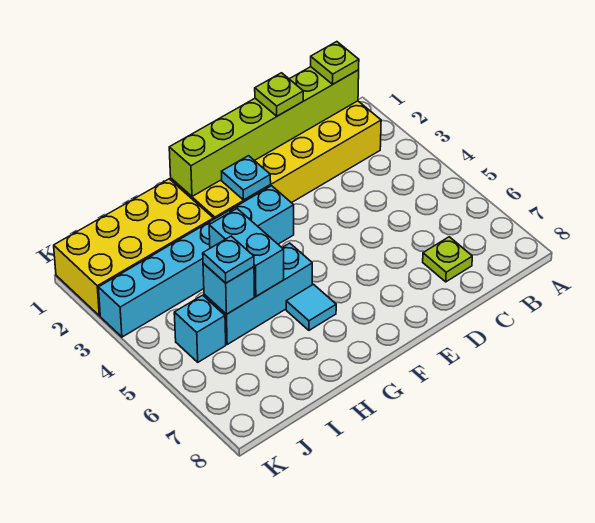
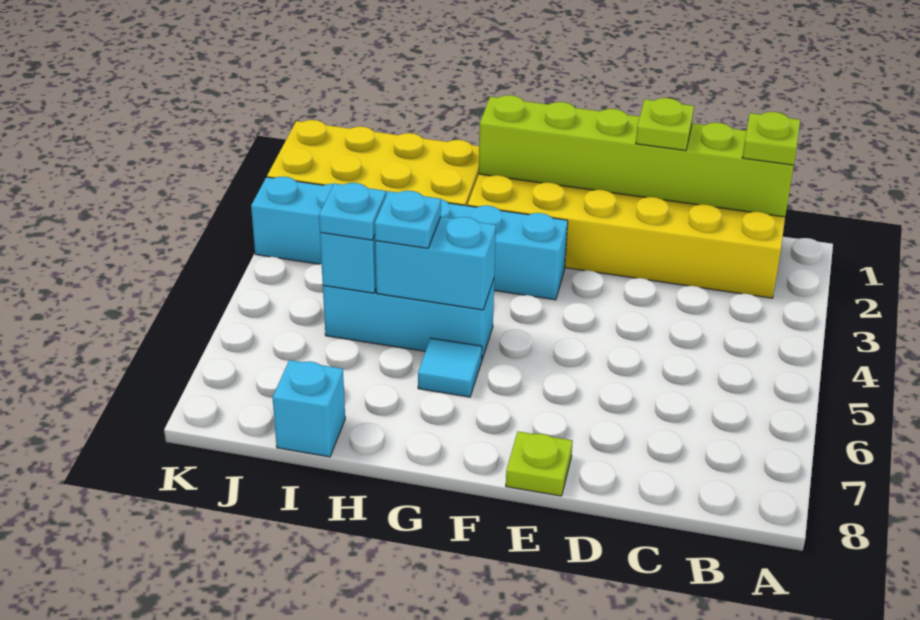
lime 1x1 plate [423,237,472,282] -> lime 1x1 plate moved to [506,431,573,496]
cyan 1x1 plate [222,156,271,200] -> cyan 1x1 plate moved to [375,191,441,248]
cyan 1x2 brick [209,209,284,296] -> cyan 1x2 brick turned to [375,217,496,310]
cyan 1x1 brick [174,295,226,362] -> cyan 1x1 brick moved to [272,360,345,457]

